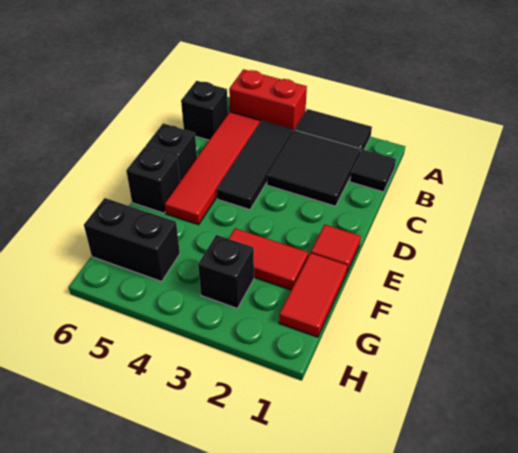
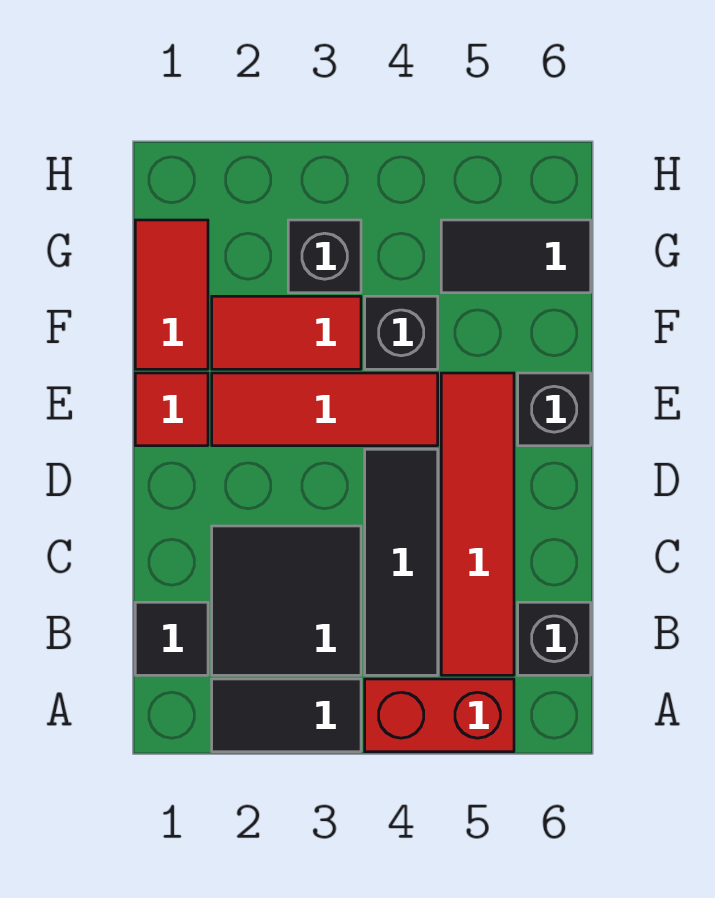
black 1x1 brick [146,123,197,181] -> black 1x1 brick moved to [365,296,438,369]
none -> red 1x3 tile [212,373,438,446]
black 1x2 brick [84,198,180,281] -> black 1x2 tile [441,220,591,293]

